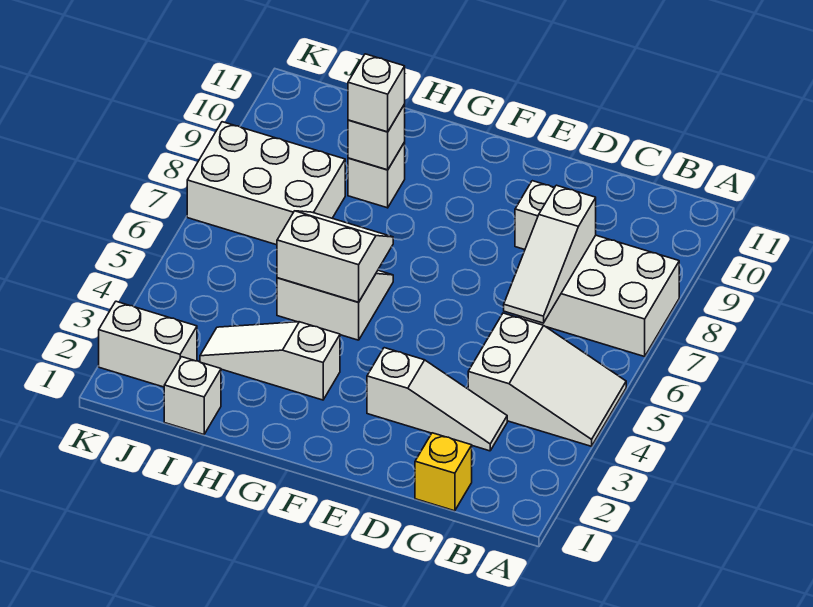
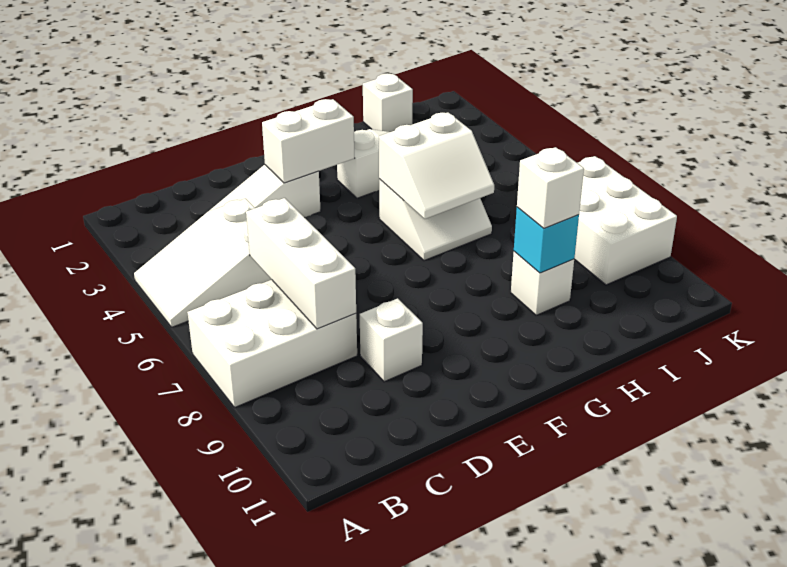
yellow 1x1 brick [415,433,472,511] -> none
white 1x3 slope [504,185,596,323] -> white 1x3 brick [246,198,356,329]
white 1x1 brick [348,104,405,170] -> cyan 1x1 brick [514,207,579,273]
white 2x3 brick [187,122,345,245] -> white 2x3 brick turned to [574,156,677,285]
white 1x2 brick [99,301,197,387] -> white 1x2 brick moved to [262,99,354,183]

